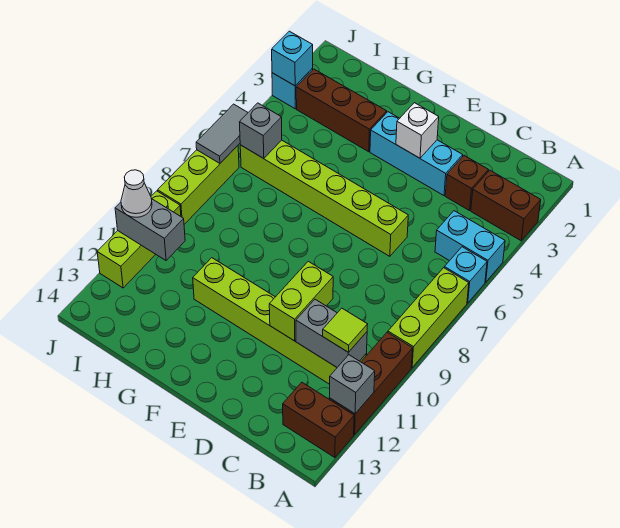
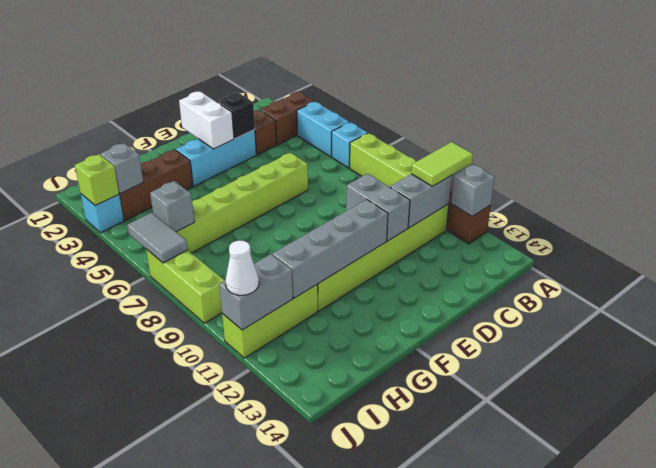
cyan 1x2 brick [435,211,505,282] -> cyan 1x2 brick turned to [297,102,349,157]
brown 1x2 brick [283,382,354,458] -> none
lime 1x1 tile [323,308,368,352] -> lime 1x2 tile [411,142,473,186]
none -> black 1x1 brick [217,92,255,139]
lime 1x2 brick [269,261,333,341] -> grey 1x2 brick [346,174,410,241]
white 1x1 brick [396,103,439,158] -> white 1x2 brick [179,92,234,149]
none -> grey 1x4 brick [273,200,388,298]
none -> grey 1x1 brick [100,143,143,194]
cyan 1x1 brick [272,31,313,86] -> lime 1x1 brick [75,154,119,205]
lime 1x3 brick [97,191,181,288] -> lime 1x3 brick turned to [222,285,318,358]

